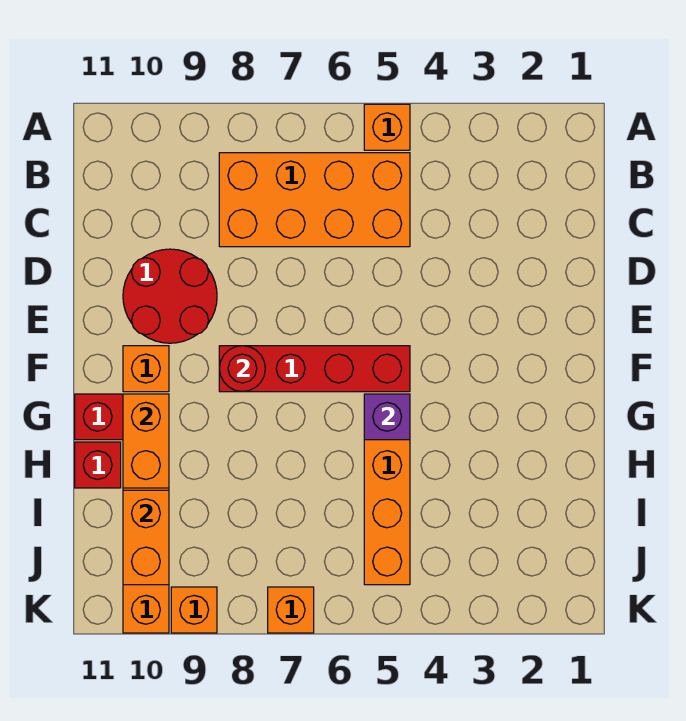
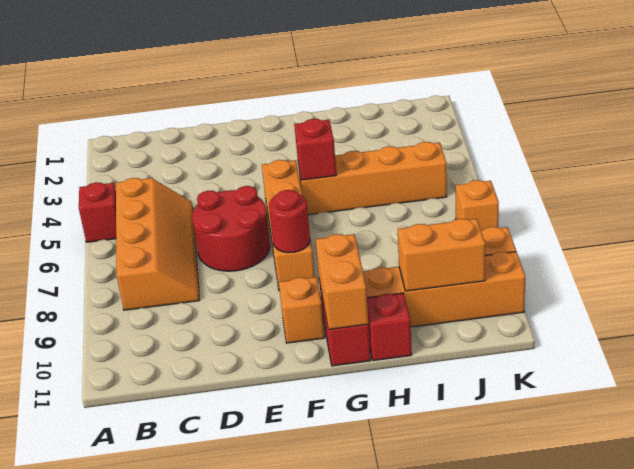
orange 1x1 brick [364,104,410,150] -> red 1x1 brick [79,182,116,242]
orange 2x4 brick [219,153,410,247] -> orange 2x4 slope [116,178,199,310]
red 2x2 round brick [123,249,217,343] -> red 2x2 round brick moved to [192,186,270,271]
red 1x4 brick [219,346,410,392] -> orange 1x4 brick [262,160,315,290]
purple 1x1 brick [364,394,410,440] -> red 1x1 brick [294,119,336,180]
orange 1x2 brick [123,394,169,488] -> orange 1x2 brick turned to [316,234,368,329]

